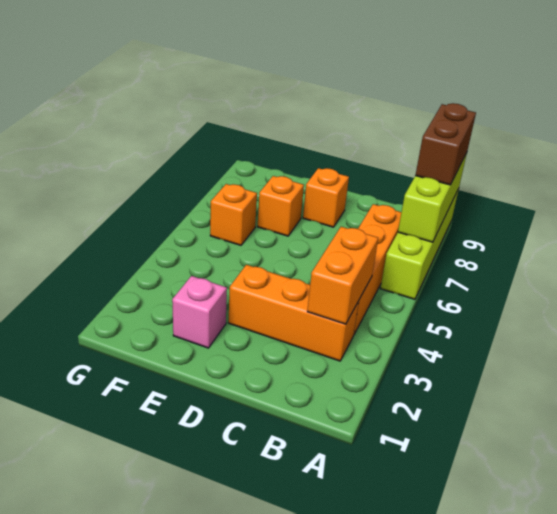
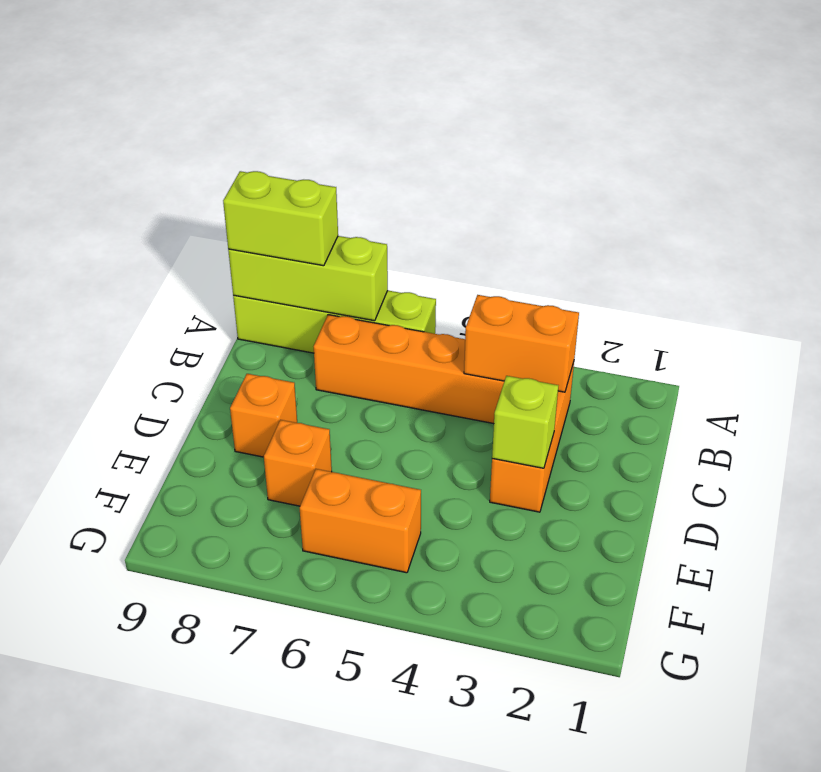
brown 1x2 brick [415,103,476,185] -> lime 1x2 brick [223,171,338,266]
none -> lime 1x1 brick [492,376,558,468]
pink 1x1 brick [172,276,227,348] -> none
orange 1x1 brick [210,184,257,245] -> orange 1x2 brick [300,469,421,573]

